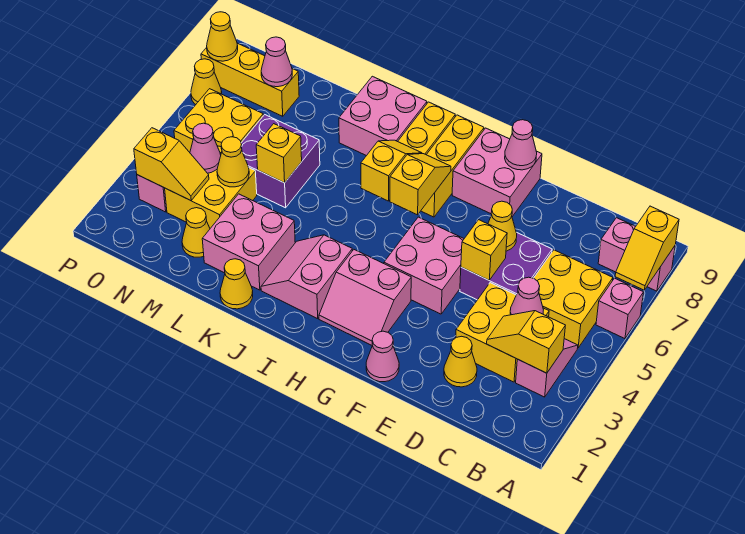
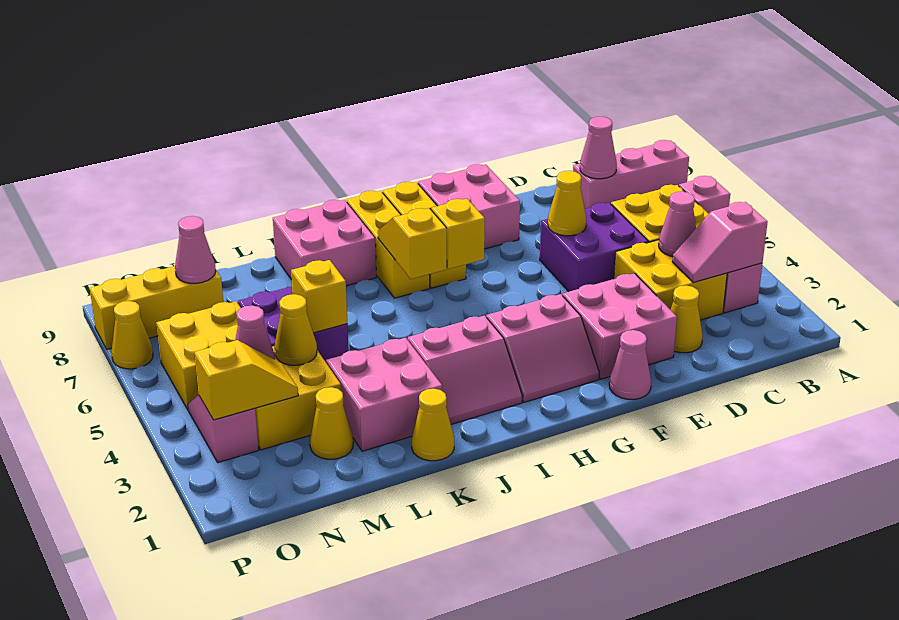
yellow 1x2 slope [615,206,679,290] -> none
pink 1x2 brick [598,218,675,291] -> pink 1x3 brick [573,140,689,209]
yellow 1x2 slope [487,311,565,373] -> pink 1x2 slope [672,202,768,283]
yellow 1x1 brick [461,220,507,280] -> none
pink 2x2 brick [384,217,464,314] -> pink 2x2 brick moved to [563,273,677,379]
pink 1x1 cone [505,120,537,170] -> pink 1x1 cone moved to [580,117,617,179]
pink 2x2 slope [261,235,352,319] -> pink 2x2 slope turned to [408,315,522,424]
yellow 1x1 cone [207,12,238,61] -> none

